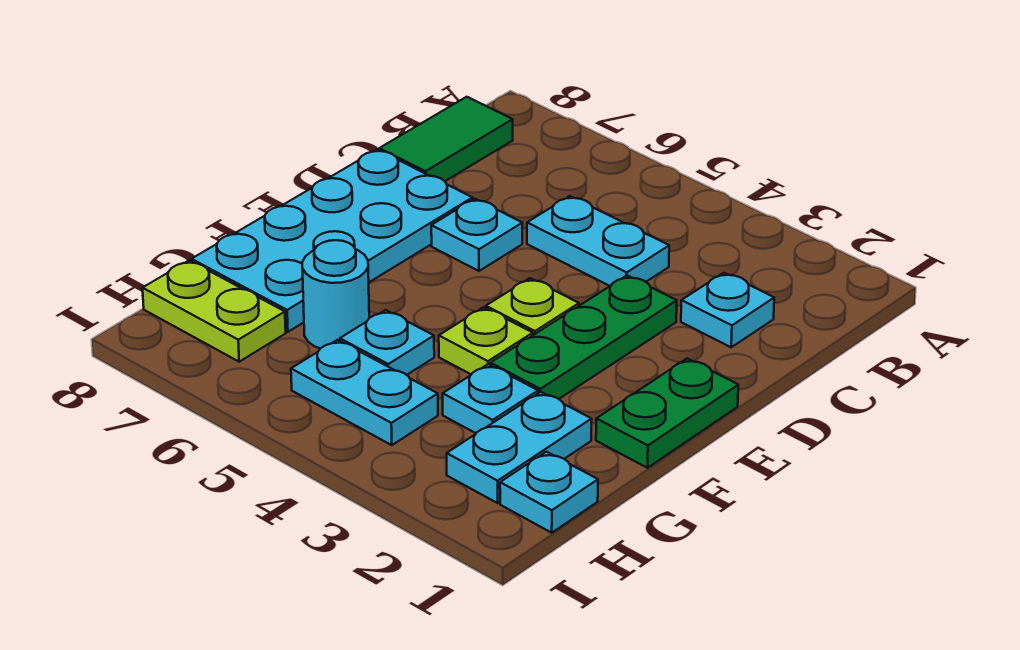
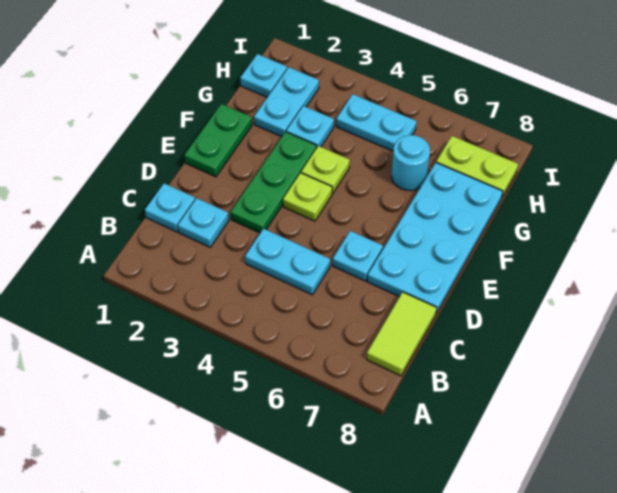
green 1x2 tile [379,97,513,181] -> lime 1x2 tile [367,292,437,376]
cyan 1x1 plate [340,310,434,375] -> cyan 1x1 plate moved to [145,183,195,232]

